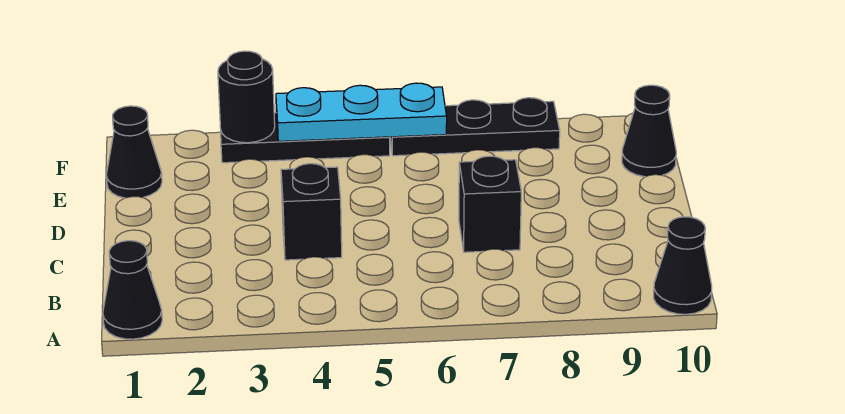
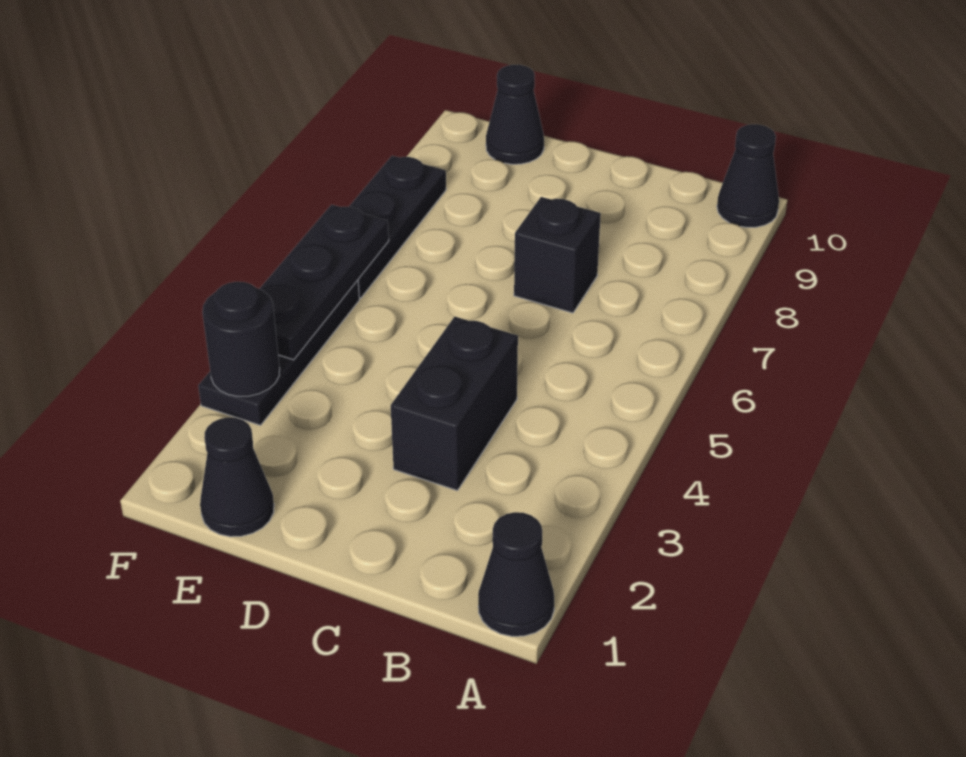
black 1x1 brick [281,164,342,260] -> black 1x2 brick [391,317,518,491]
cyan 1x3 plate [276,83,447,141] -> black 1x3 plate [260,205,389,360]

